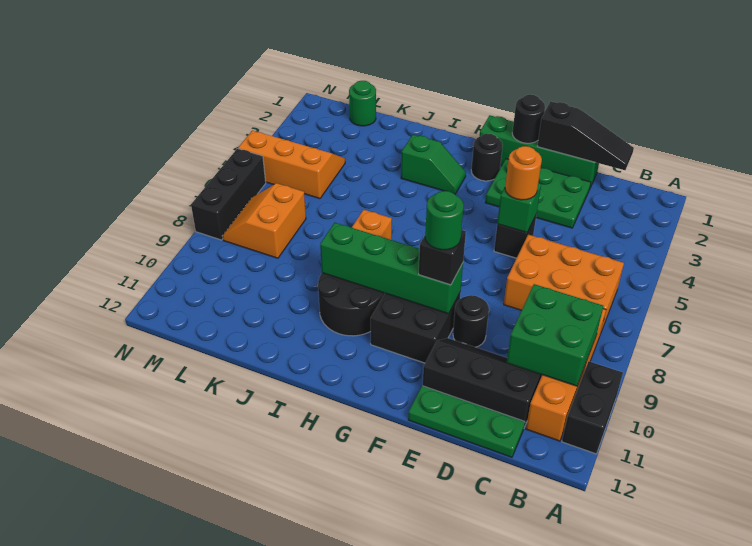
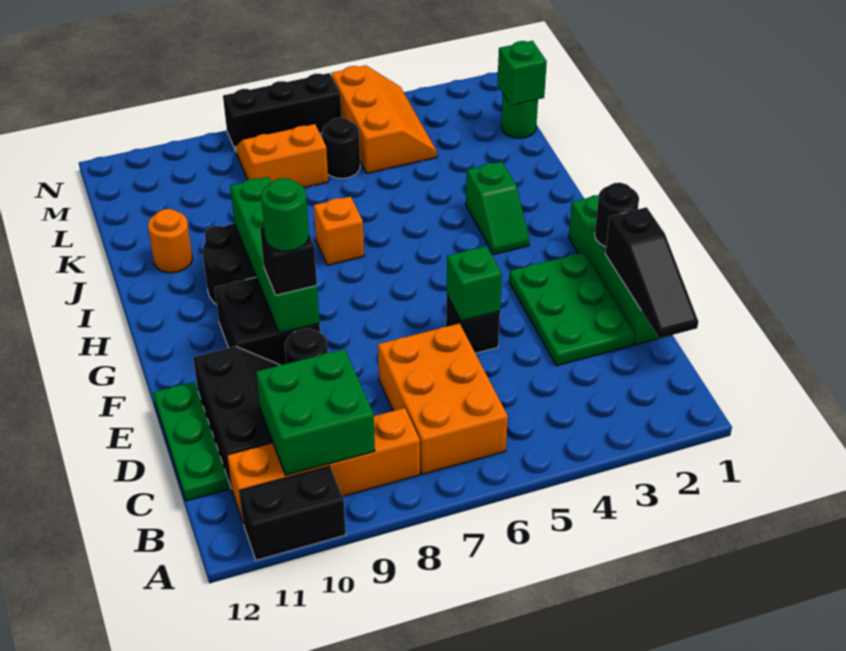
orange 1x1 round brick [505,146,542,200] -> orange 1x1 round brick moved to [148,209,192,273]
black 1x1 round brick [471,134,503,181] -> black 1x1 round brick moved to [322,118,360,179]
none -> green 1x1 brick [497,41,547,105]

